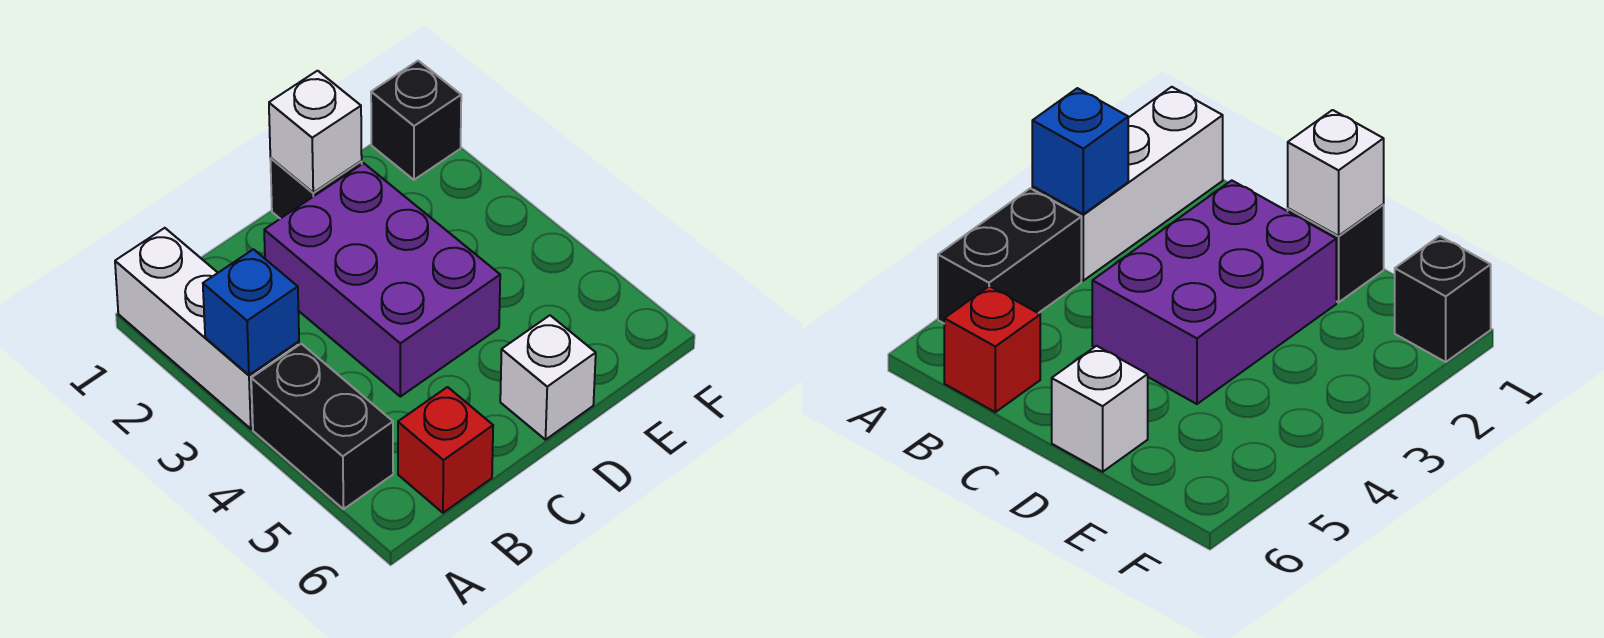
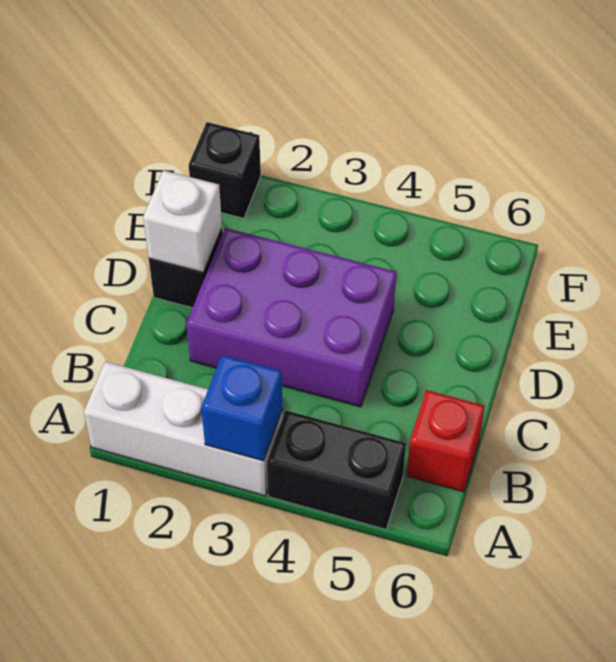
white 1x1 brick [500,315,596,440] -> none

